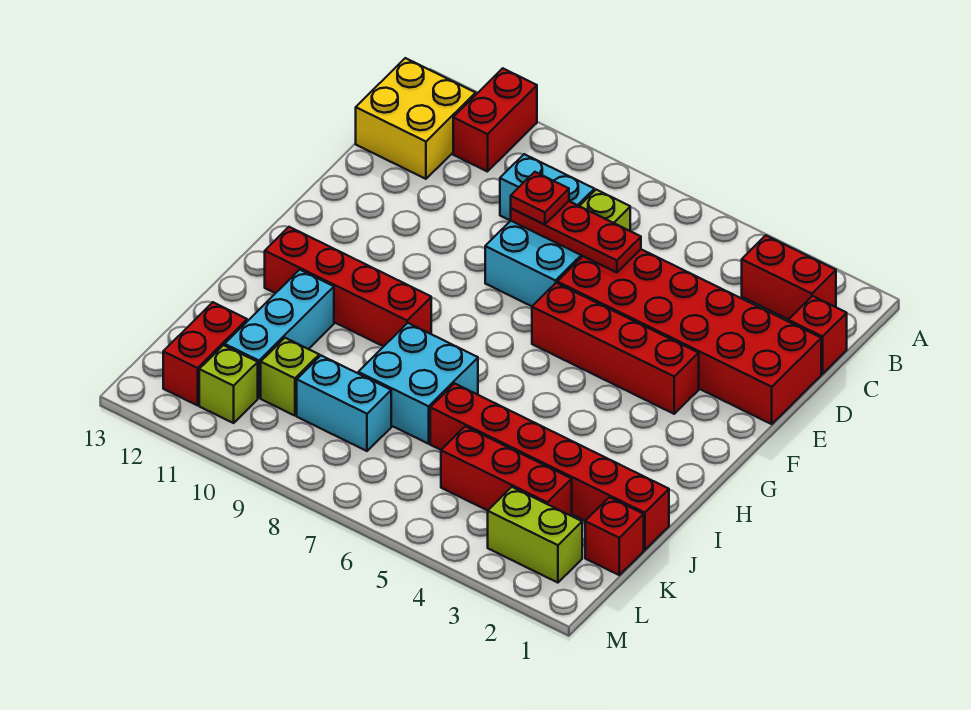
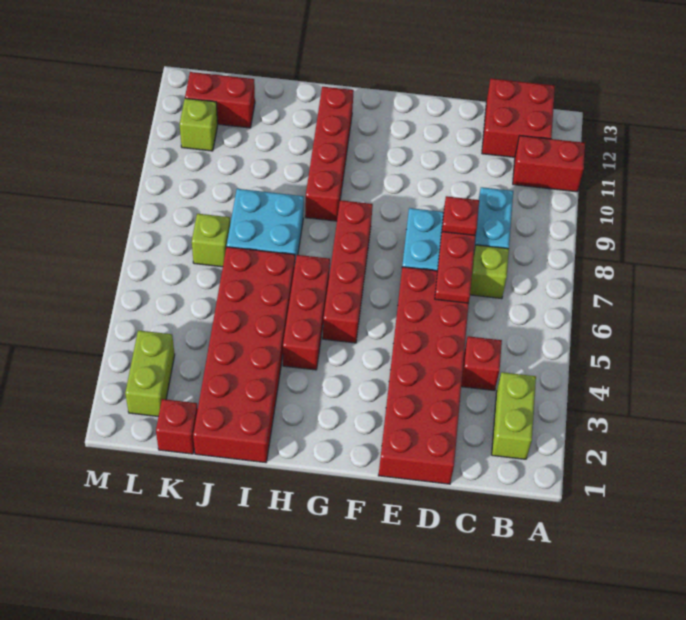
red 1x2 brick [742,235,836,320] -> lime 1x2 brick [492,372,536,459]
yellow 2x2 brick [356,58,476,179] -> red 2x2 brick [482,79,555,157]
red 1x1 brick [788,296,847,374] -> red 1x1 brick moved to [461,336,502,391]
red 1x4 brick [532,283,699,414] -> red 1x4 brick moved to [323,200,373,343]
cyan 1x3 brick [225,270,334,398] -> none
red 1x6 brick [430,383,669,550] -> red 2x6 brick [193,247,295,463]
red 1x3 brick [441,426,572,516] -> red 1x3 brick moved to [283,255,330,370]
cyan 1x2 brick [297,356,391,451] -> none
lime 1x1 brick [261,338,319,416] -> lime 1x1 brick moved to [192,214,230,267]

